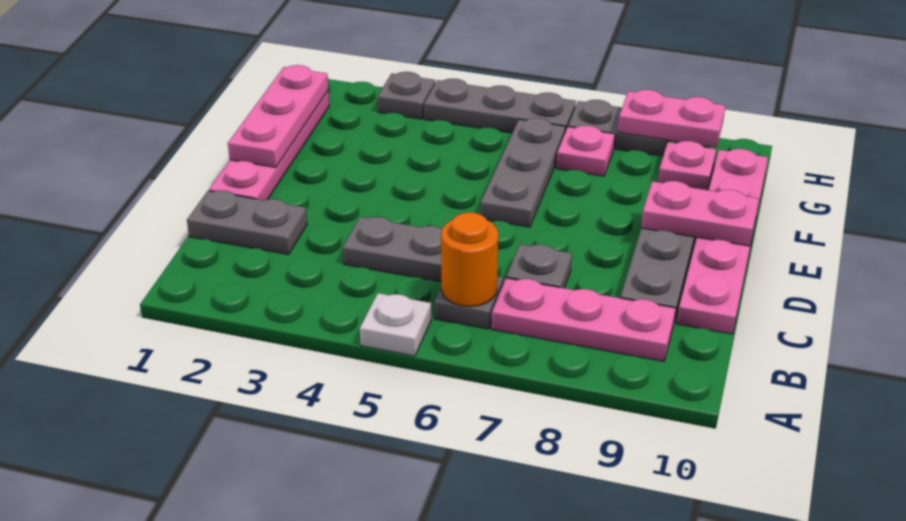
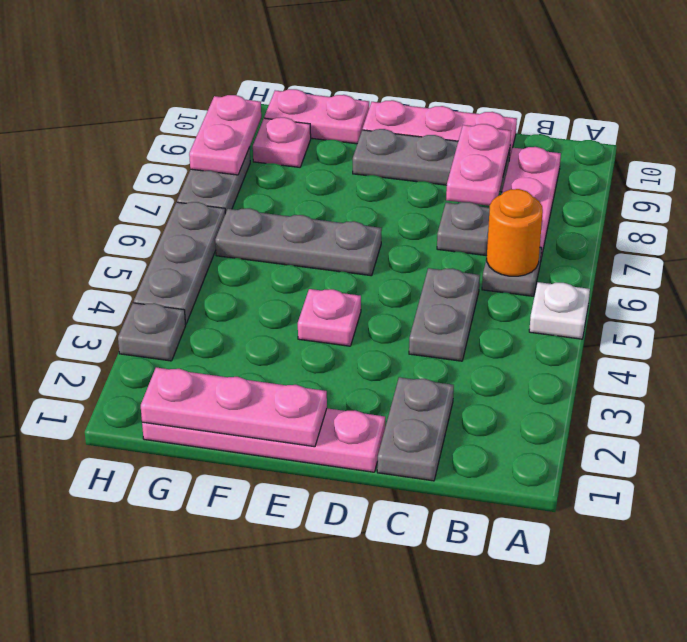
pink 1x2 plate [641,181,759,246] -> pink 1x2 plate moved to [446,124,511,206]
pink 1x1 plate [556,126,615,176] -> pink 1x1 plate moved to [298,289,361,346]

